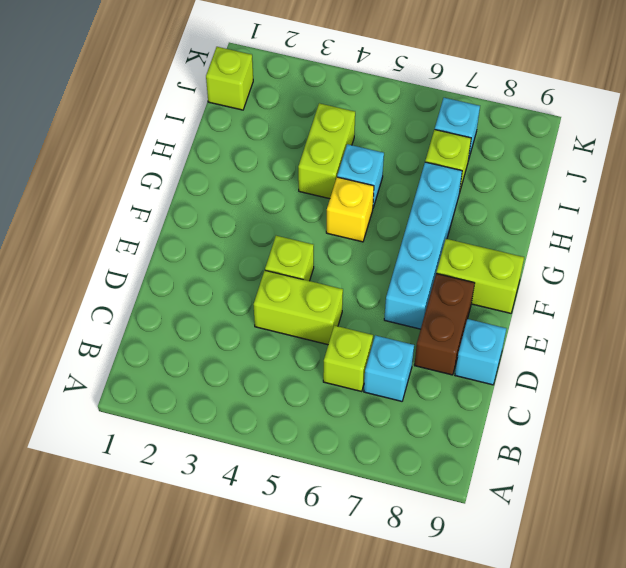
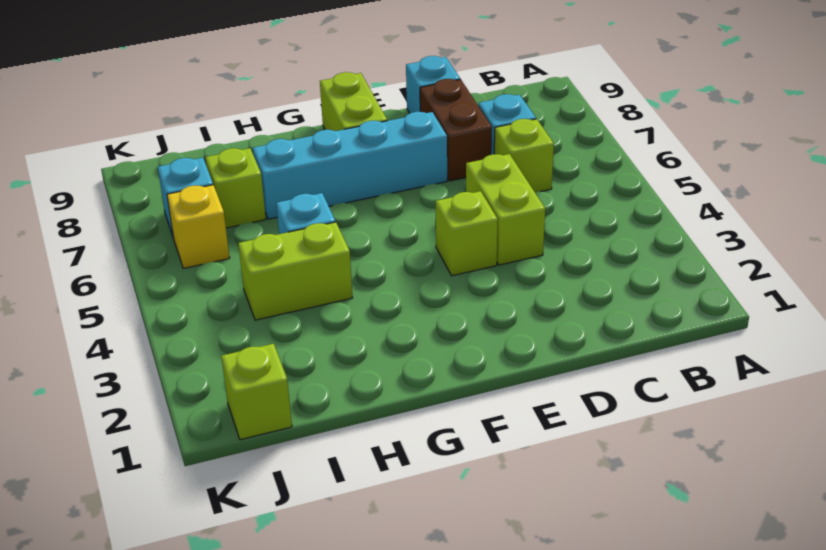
brown 1x2 brick [414,274,475,375] -> brown 1x2 brick turned to [420,79,492,181]
yellow 1x1 brick [326,177,374,242] -> yellow 1x1 brick moved to [167,185,230,268]

